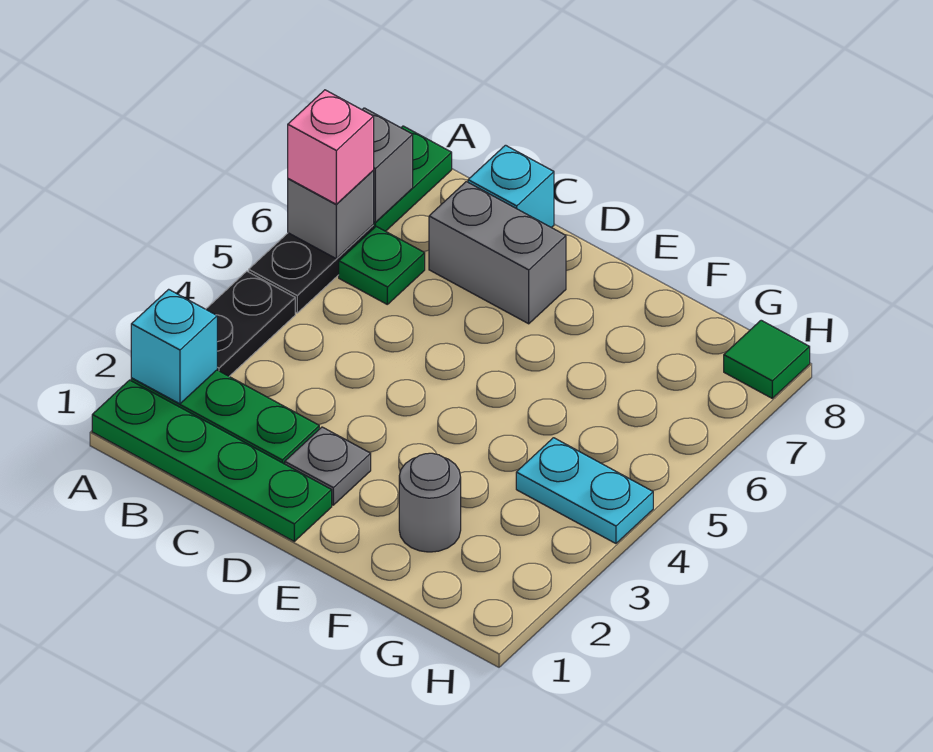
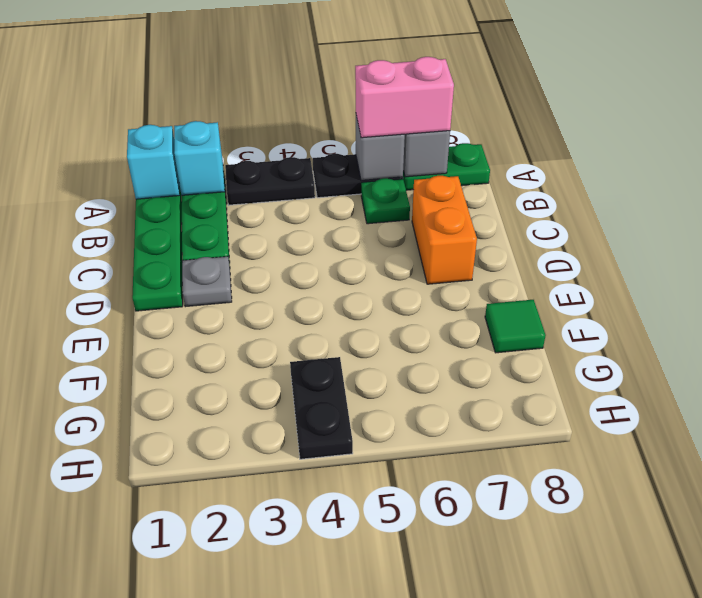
pink 1x1 brick [288,90,374,204] -> pink 1x2 brick [355,57,454,138]
grey 1x2 brick [429,182,566,324] -> orange 1x2 brick [412,176,477,284]
cyan 1x1 brick [468,145,554,228] -> cyan 1x1 brick moved to [127,125,179,199]
grey 1x1 round brick [399,453,461,552] -> none
cyan 1x2 plate [516,438,653,544] -> black 1x2 plate [290,357,353,459]
green 1x1 tile [724,320,810,398] -> green 1x1 tile moved to [485,300,546,353]

